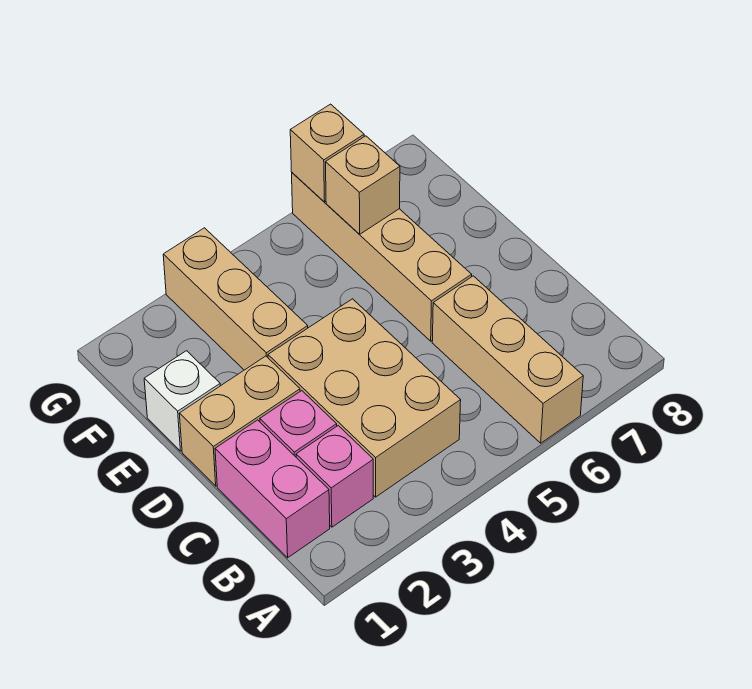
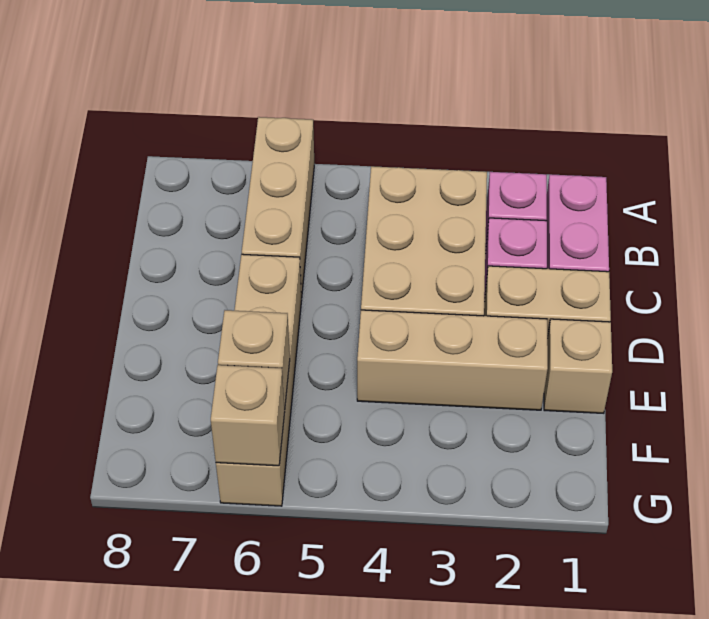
white 1x1 brick [144,351,220,451] -> tan 1x1 brick [544,319,612,413]
tan 1x3 brick [163,228,308,370] -> tan 1x3 brick turned to [357,310,548,410]

